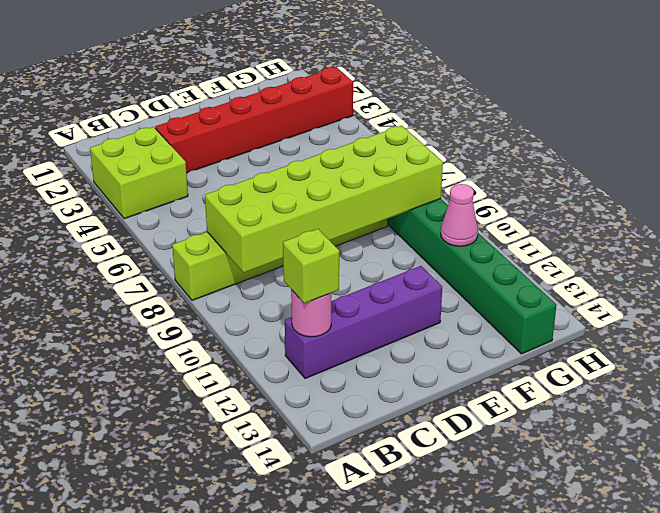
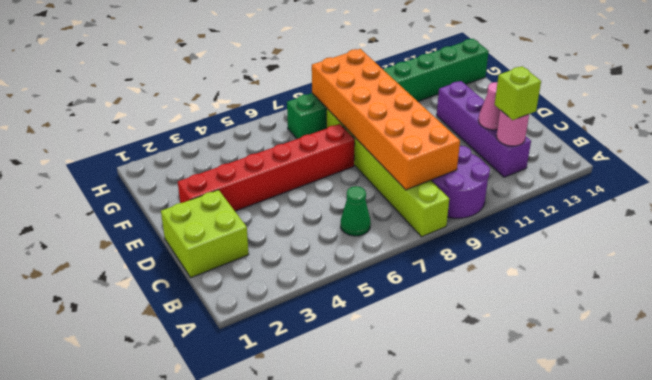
lime 2x2 brick [90,127,188,219] -> lime 2x2 brick moved to [161,190,249,278]
none -> purple 2x2 round brick [431,146,490,218]
none -> green 1x1 cone [341,186,371,236]
lime 2x6 brick [205,126,443,273] -> orange 2x6 brick [312,49,460,190]
red 1x6 brick [155,67,353,173] -> red 1x6 brick turned to [178,124,355,211]
pink 1x1 cone [441,184,478,246] -> pink 1x1 cone moved to [478,82,500,130]

